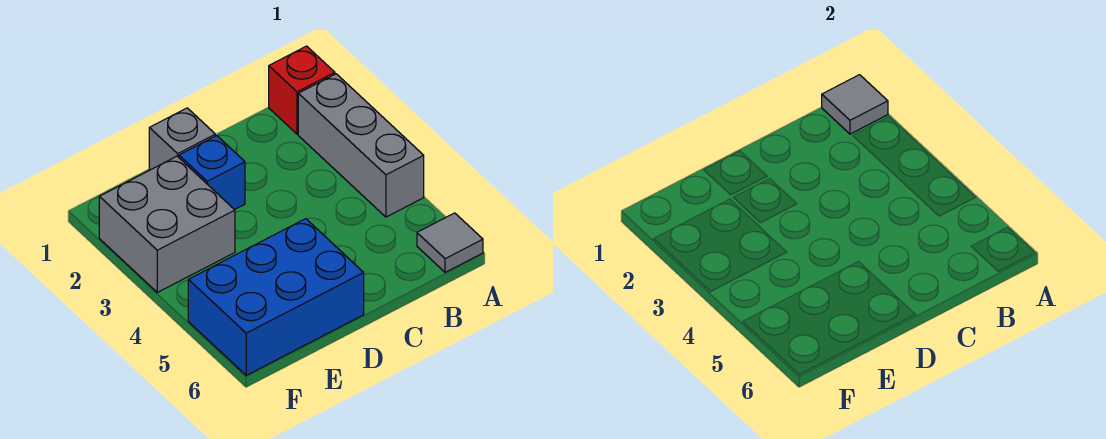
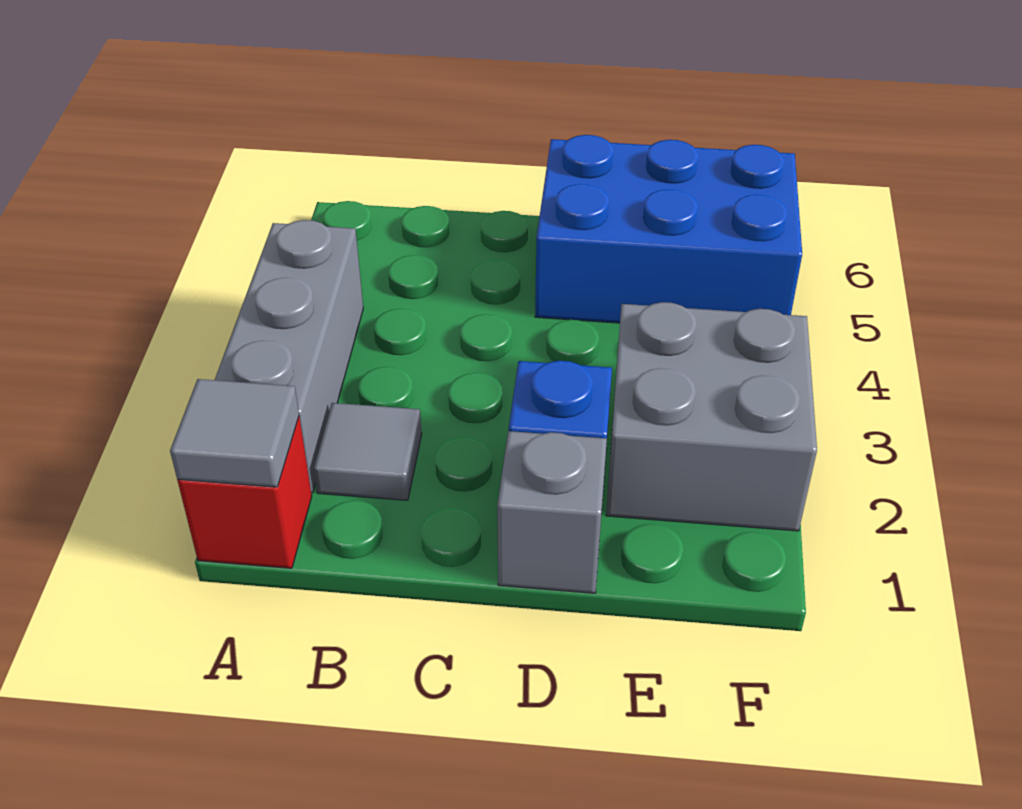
grey 1x1 tile [417,213,483,272] -> grey 1x1 tile moved to [314,403,422,500]

